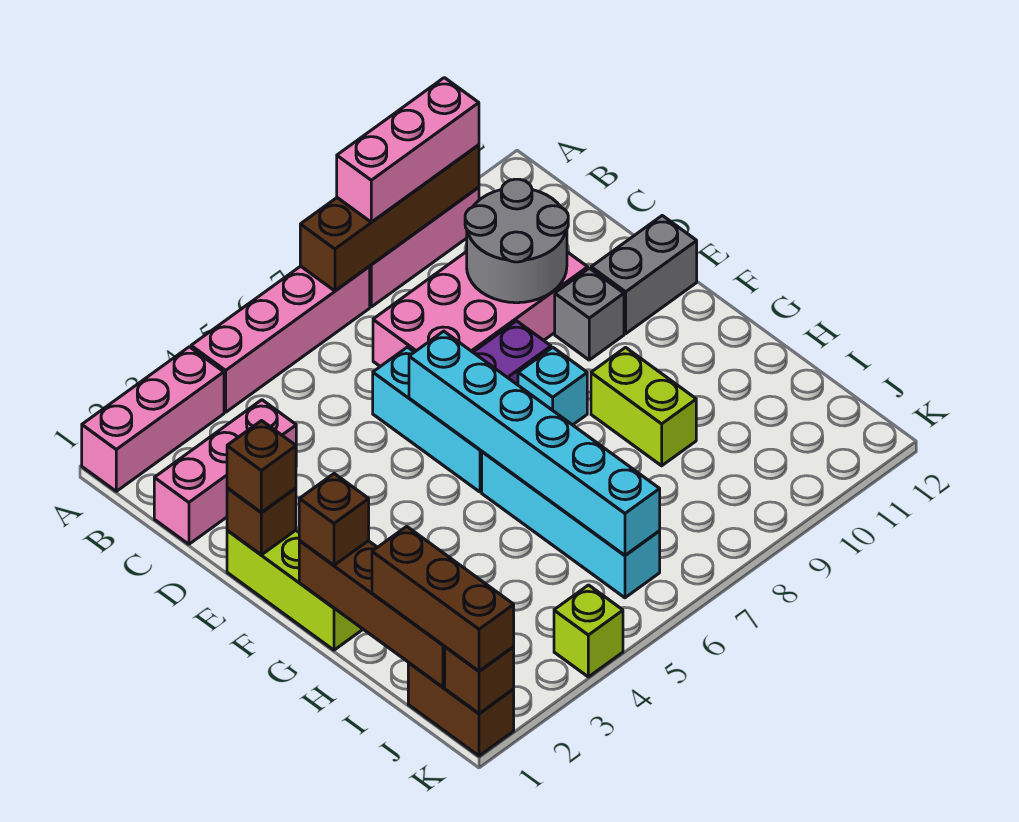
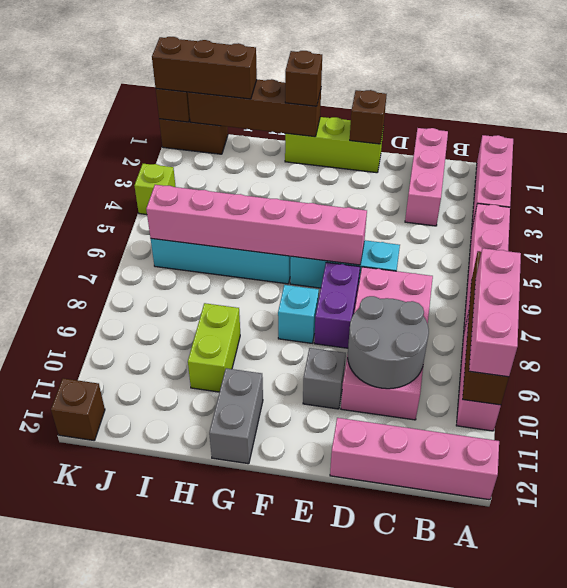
none -> pink 1x4 brick [330,418,499,500]
brown 1x1 brick [227,421,296,512] -> brown 1x1 brick moved to [51,378,105,441]
cyan 1x6 brick [409,331,660,555] -> pink 1x6 brick [146,185,367,265]
grey 1x2 brick [591,216,697,334] -> grey 1x2 brick moved to [209,368,263,464]
lime 1x2 brick [591,348,696,466] -> lime 1x2 brick turned to [188,303,240,392]

